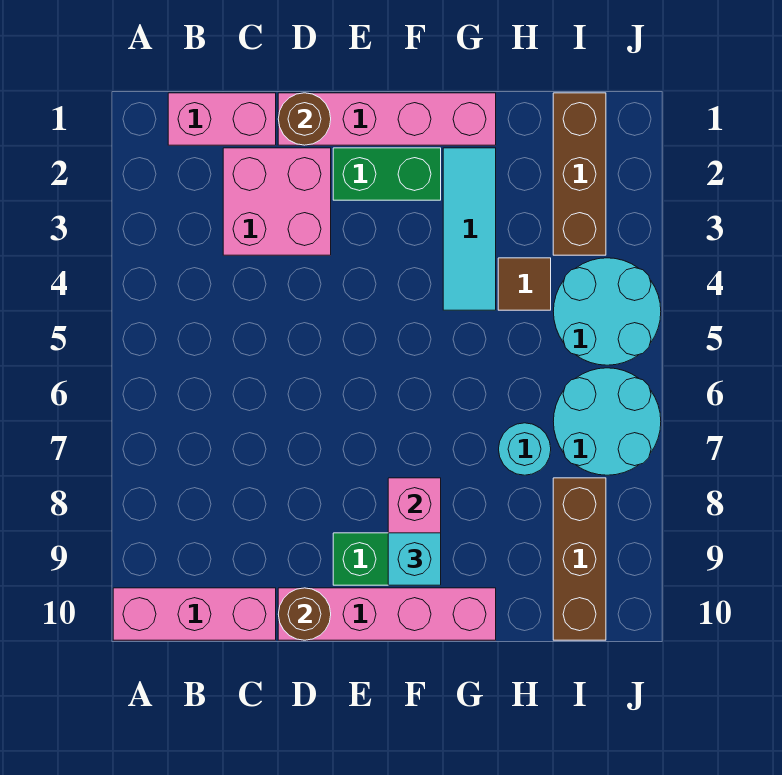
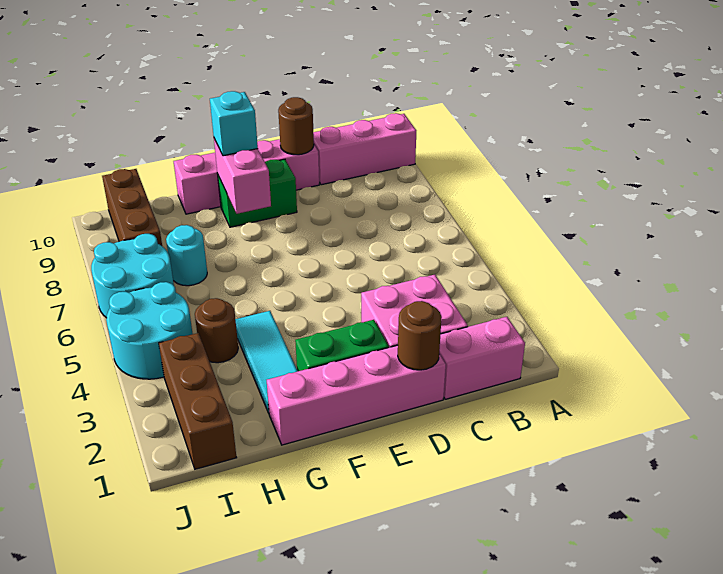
brown 1x1 tile [498,258,551,310] -> brown 1x1 round brick [195,298,238,363]

